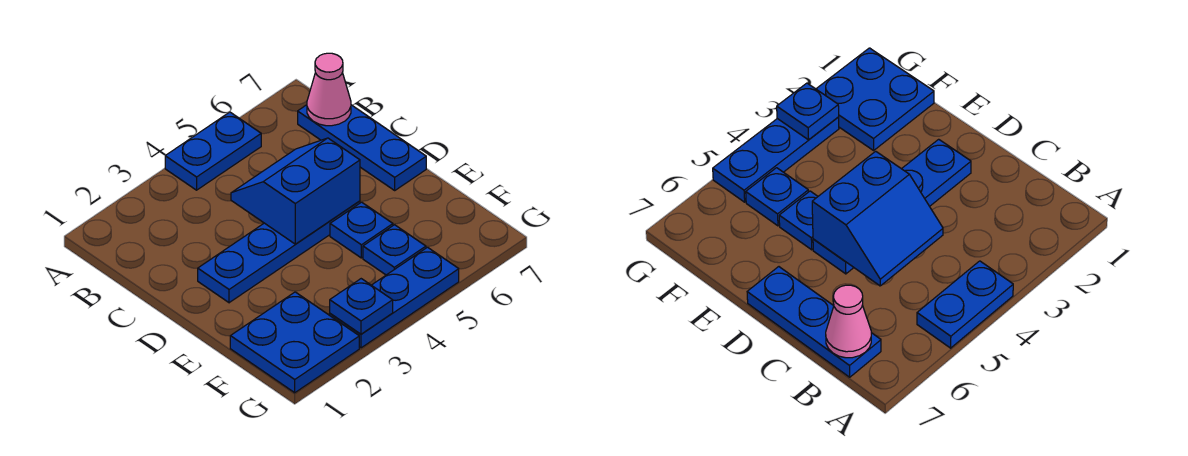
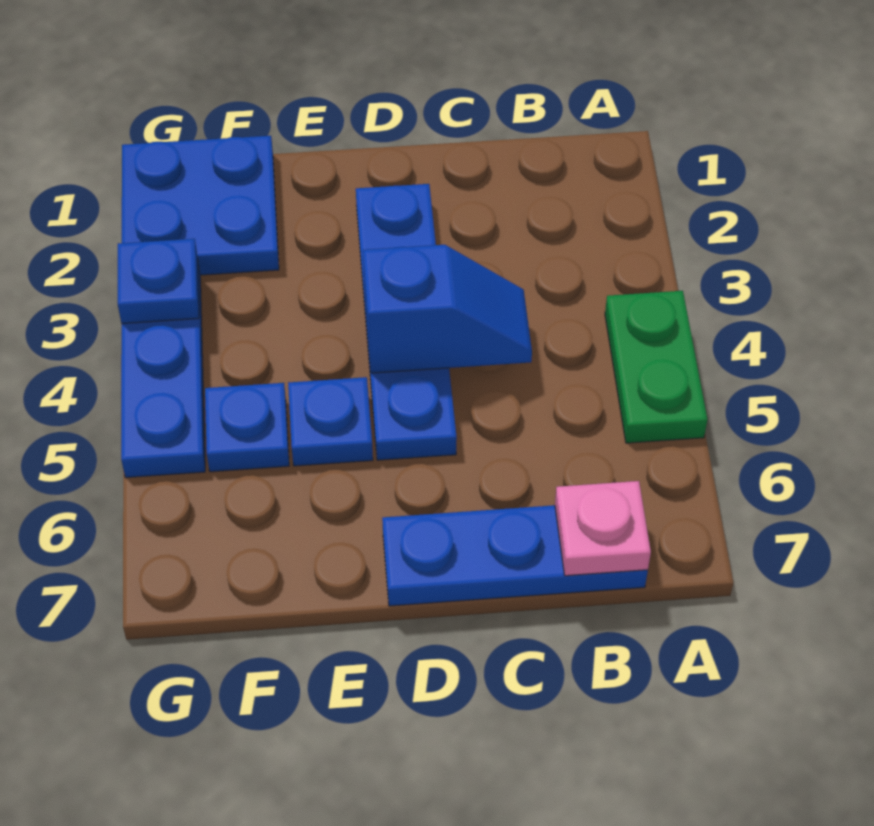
blue 1x2 plate [165,112,261,190] -> green 1x2 plate [605,291,708,443]
pink 1x1 cone [307,53,351,126] -> pink 1x1 plate [555,481,651,576]
blue 2x2 slope [231,138,360,244] -> blue 1x2 slope [363,245,532,373]

